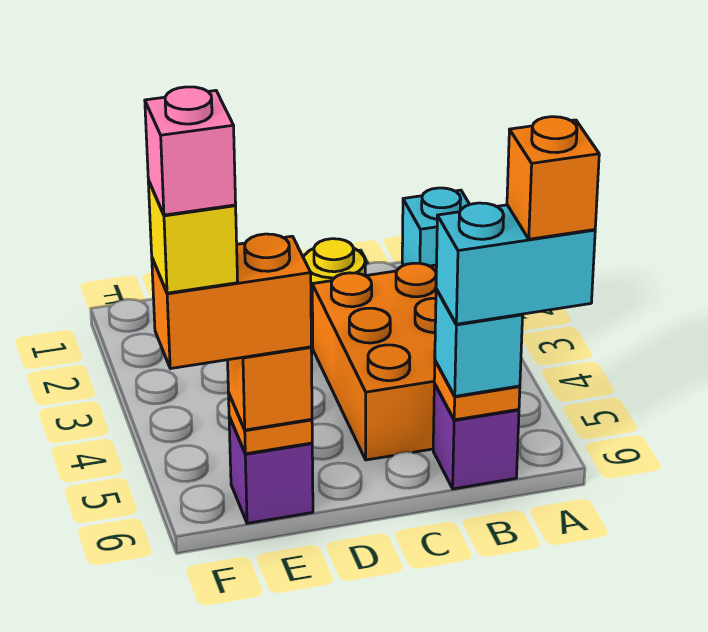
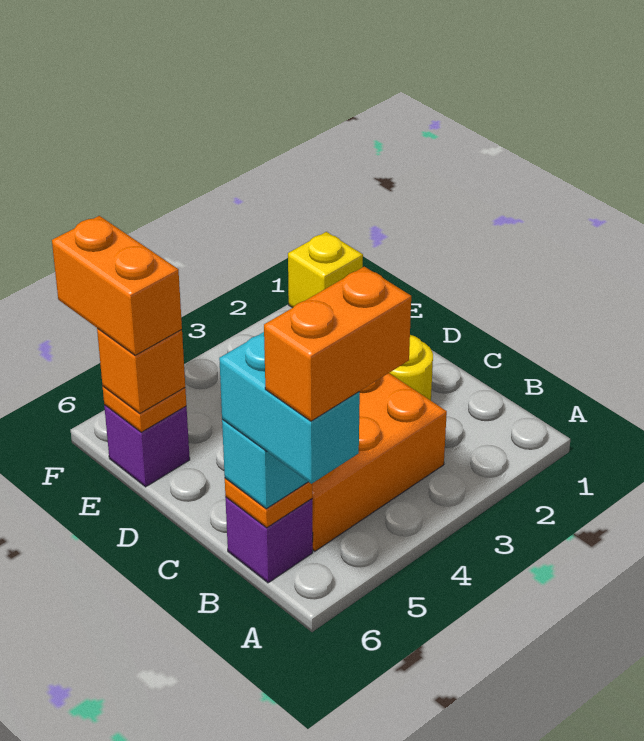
cyan 1x1 brick [402,188,470,266] -> none
orange 1x1 brick [507,117,599,239] -> orange 1x2 brick [264,267,411,421]
yellow 1x1 brick [148,180,238,293] -> yellow 1x1 brick moved to [288,232,363,308]
pink 1x1 brick [145,87,236,215] -> none

